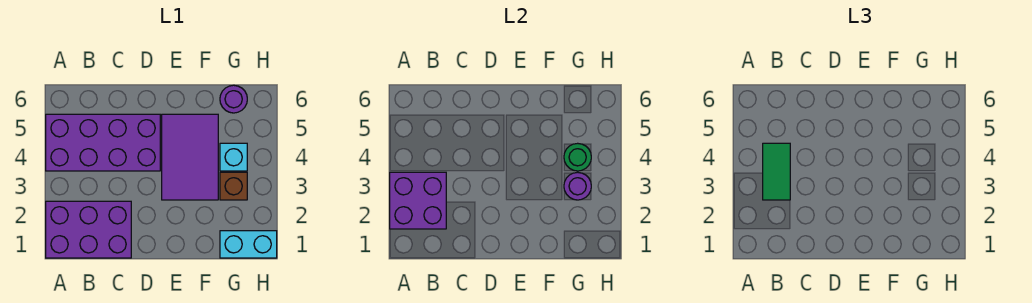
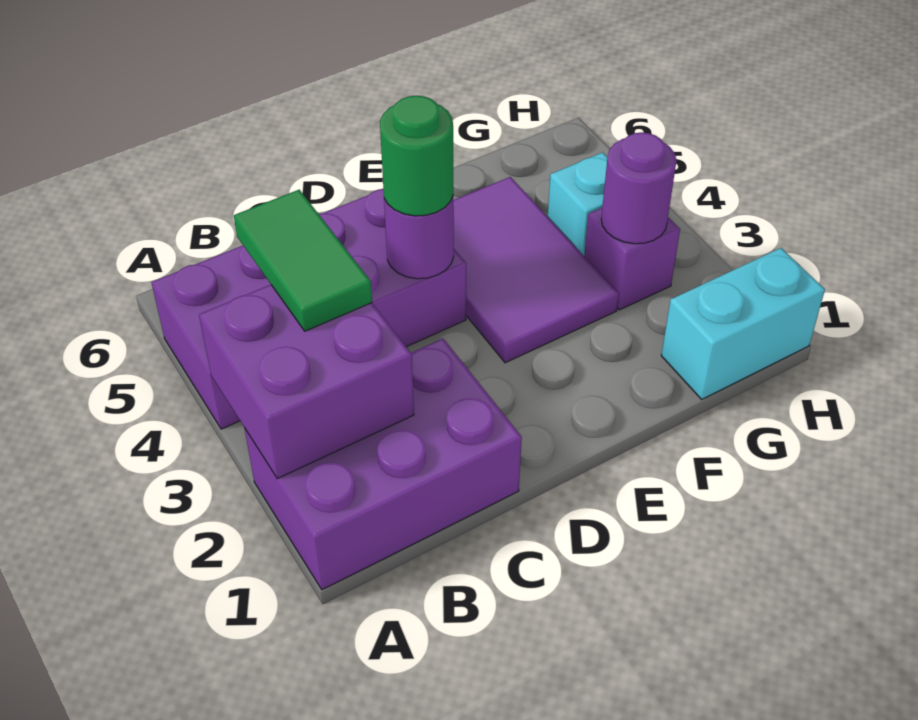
brown 1x1 brick [220,172,247,200] -> purple 1x1 brick [584,208,680,310]
green 1x1 round brick [564,143,591,171] -> green 1x1 round brick moved to [380,96,453,216]
purple 1x1 round brick [220,85,247,113] -> purple 1x1 round brick moved to [384,197,454,279]

